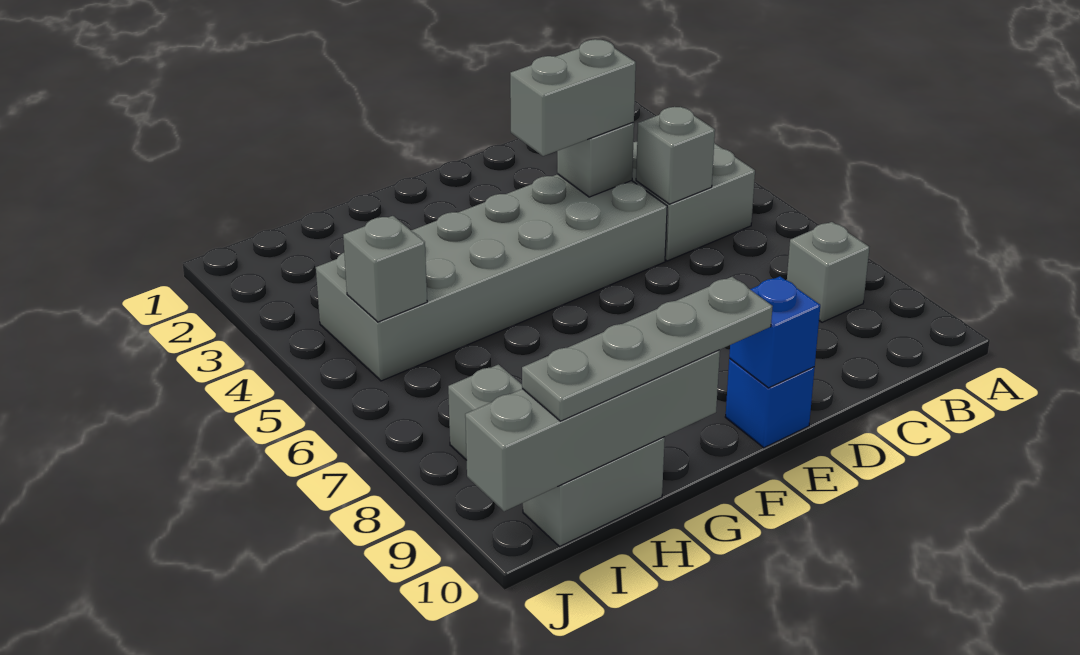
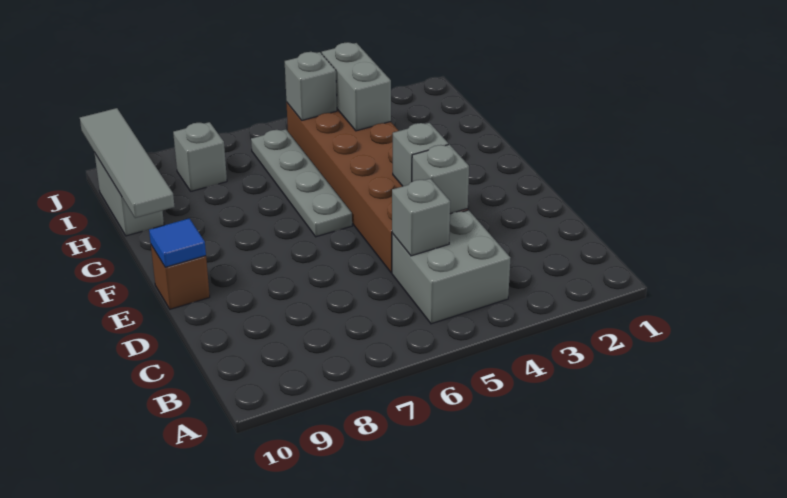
grey 1x1 brick [787,222,869,322] -> grey 1x1 brick moved to [393,123,448,186]
grey 2x6 brick [316,174,667,381] -> brown 2x6 brick [286,102,468,273]
grey 1x2 brick [510,39,636,156] -> grey 1x2 brick moved to [322,42,391,131]
blue 1x1 brick [725,358,815,448] -> brown 1x1 brick [151,245,210,309]
blue 1x1 brick [729,276,820,388] -> blue 1x1 tile [149,218,206,267]
grey 1x4 plate [522,277,773,421] -> grey 1x4 plate moved to [251,129,352,237]
grey 1x4 brick [465,350,720,511] -> grey 1x4 tile [80,108,175,218]

